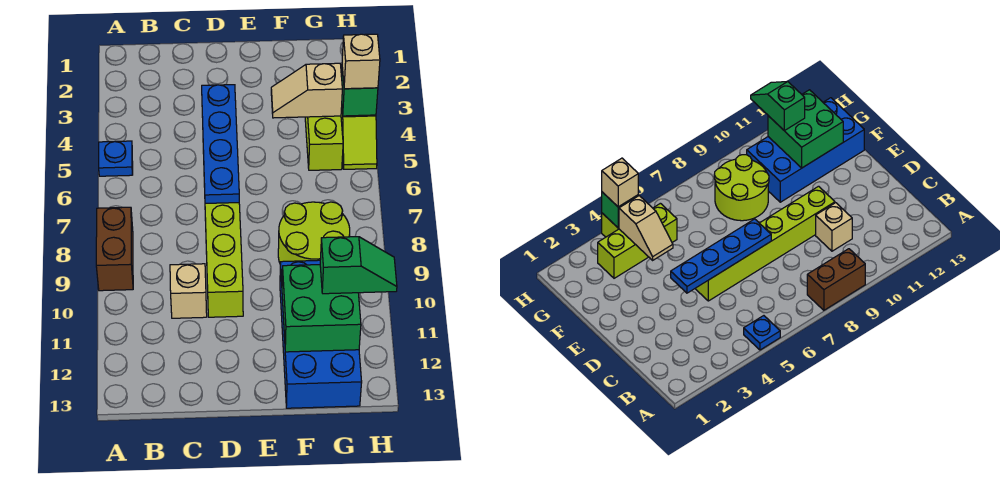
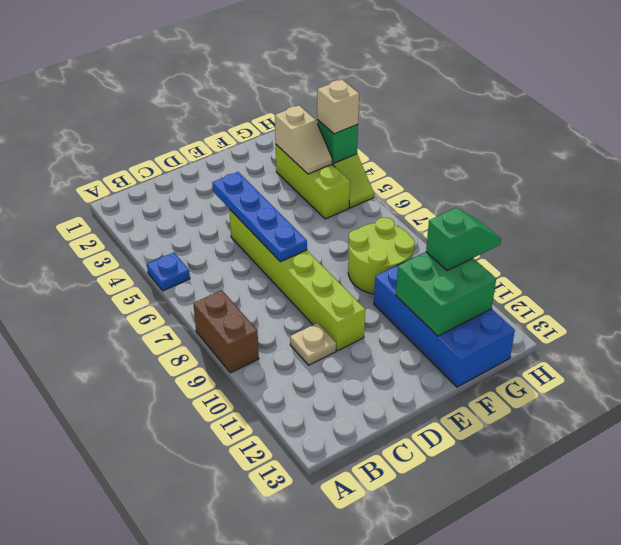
tan 1x1 brick [170,264,207,318] -> tan 1x1 plate [290,323,336,365]
tan 1x2 slope [271,63,342,118] -> tan 1x2 slope turned to [275,105,332,174]

